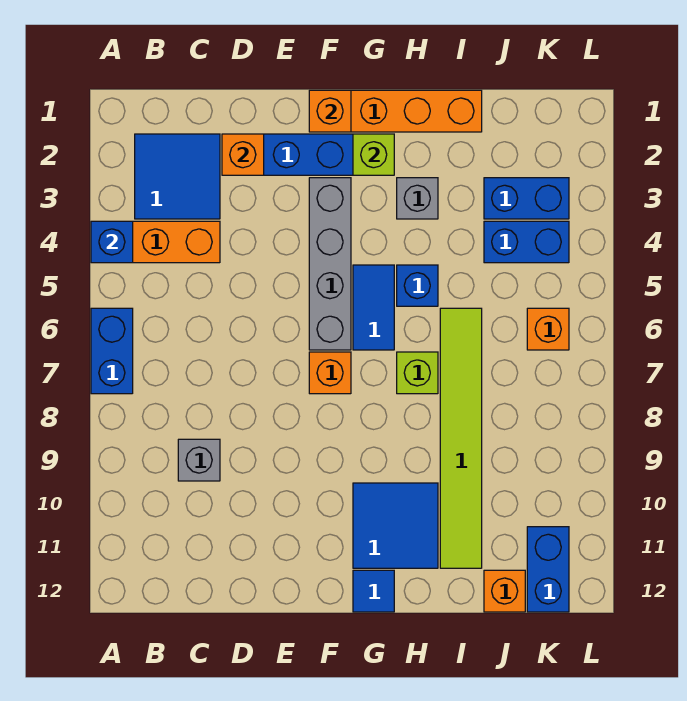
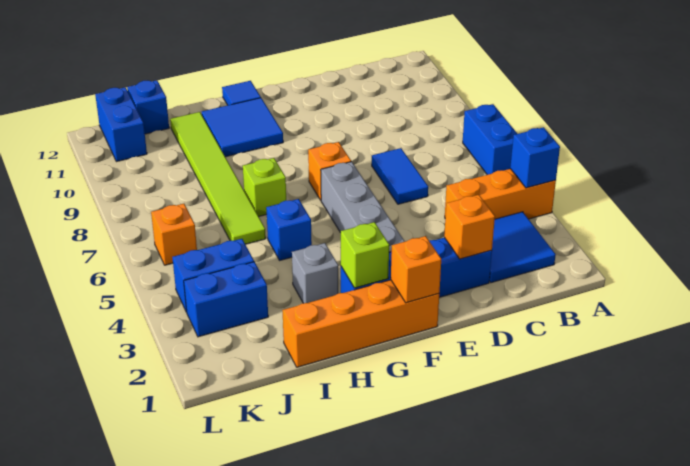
grey 1x1 brick [178,439,220,481] -> none
blue 1x2 tile [353,265,394,350] -> blue 1x2 tile moved to [372,148,428,204]
orange 1x1 brick [484,570,525,612] -> blue 1x1 brick [127,80,169,134]

